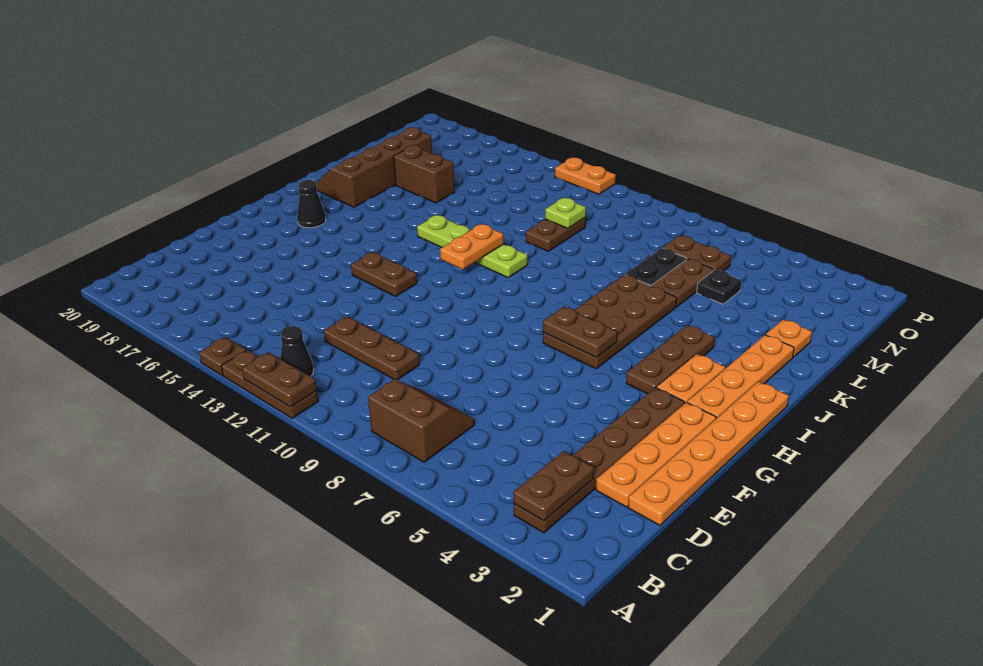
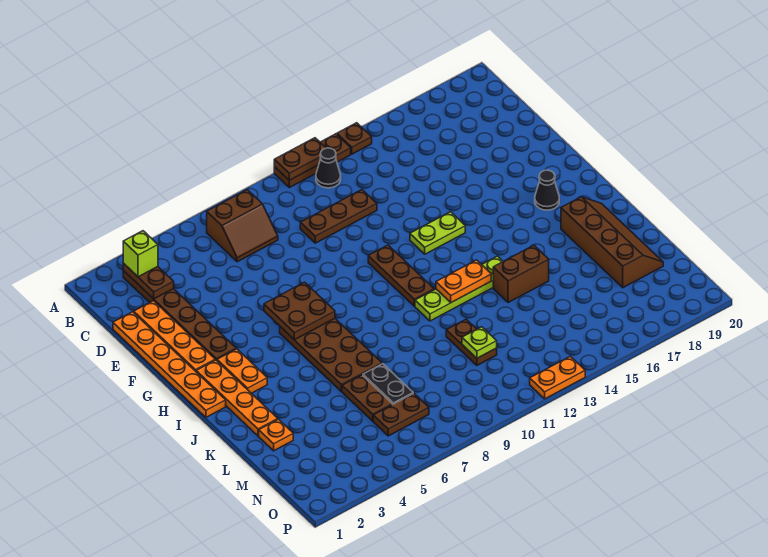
none -> lime 1x1 brick [123,231,158,277]
brown 1x2 plate [351,252,417,296] -> lime 1x2 plate [410,212,465,254]
brown 1x3 plate [626,325,715,394] -> brown 1x3 plate moved to [368,245,434,306]
brown 1x2 plate [543,307,617,358] -> brown 2x2 plate [264,282,335,340]
orange 1x2 plate [440,224,504,269] -> orange 1x2 plate turned to [436,260,491,303]
brown 1x2 brick [394,145,455,203] -> brown 1x2 brick moved to [493,245,549,303]
black 1x1 plate [697,270,741,304] -> none

